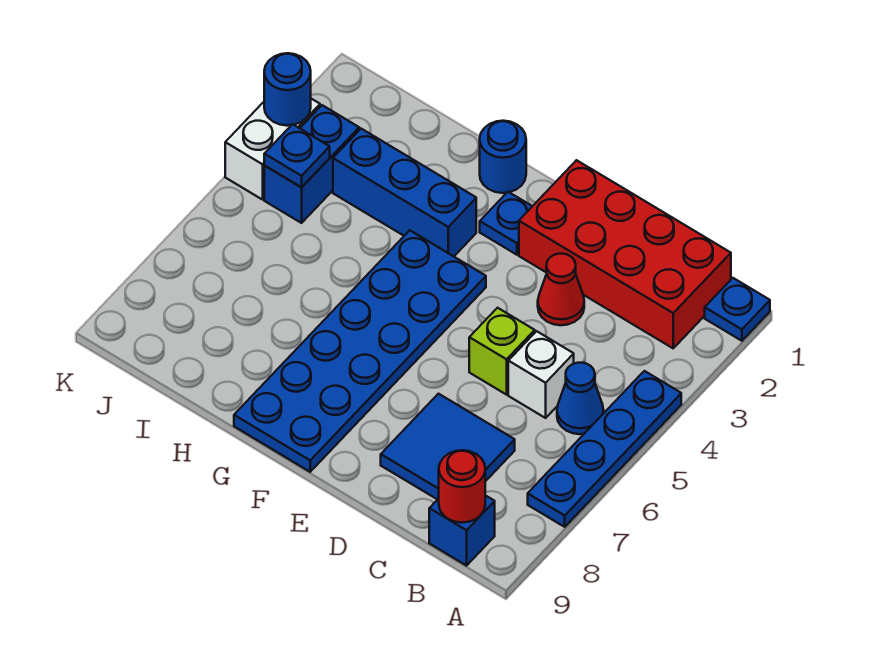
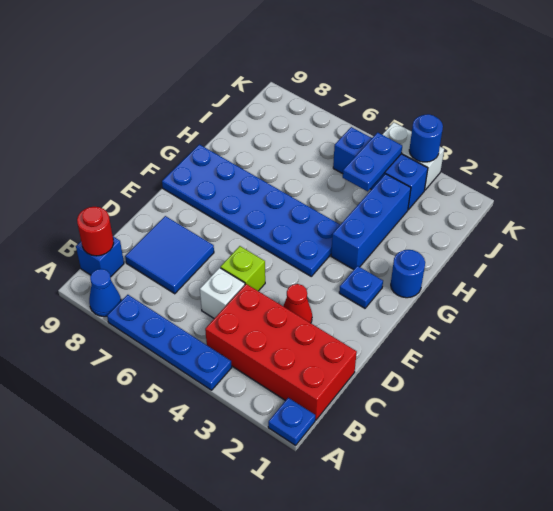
red 2x4 brick [519,160,731,348] -> red 2x4 brick turned to [205,284,357,420]
blue 1x1 cone [557,363,604,434] -> blue 1x1 cone moved to [89,269,121,317]
blue 1x2 brick [264,105,359,223] -> blue 1x3 brick [333,127,428,210]
blue 1x1 plate [264,124,330,187] -> blue 1x2 plate [343,132,402,191]

